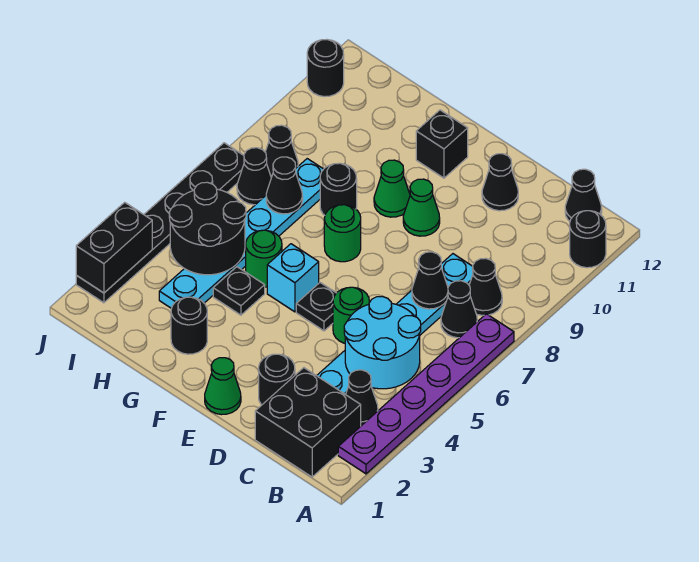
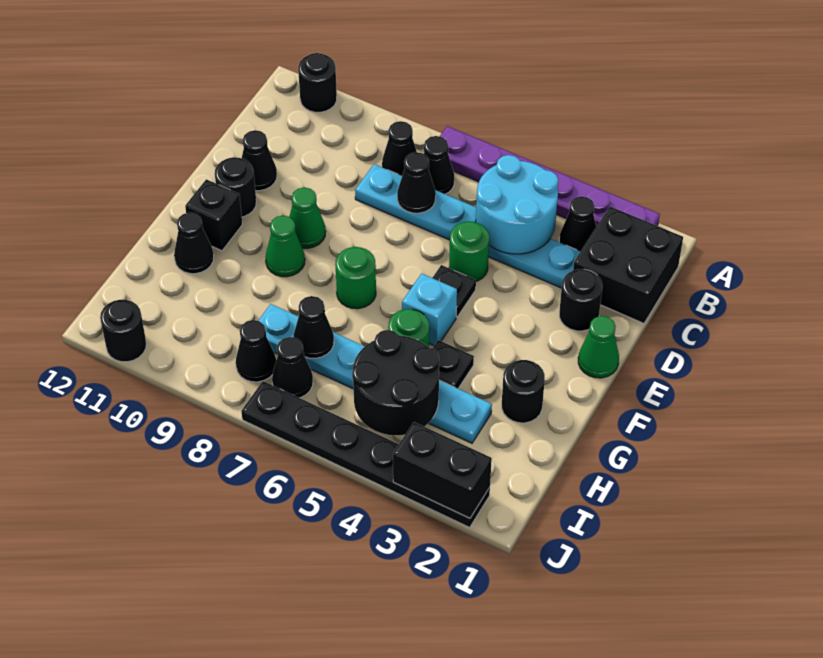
black 1x1 cone [565,169,602,221] -> black 1x1 cone moved to [174,213,214,274]
black 1x1 round brick [320,163,357,215] -> black 1x1 round brick moved to [215,157,256,217]

